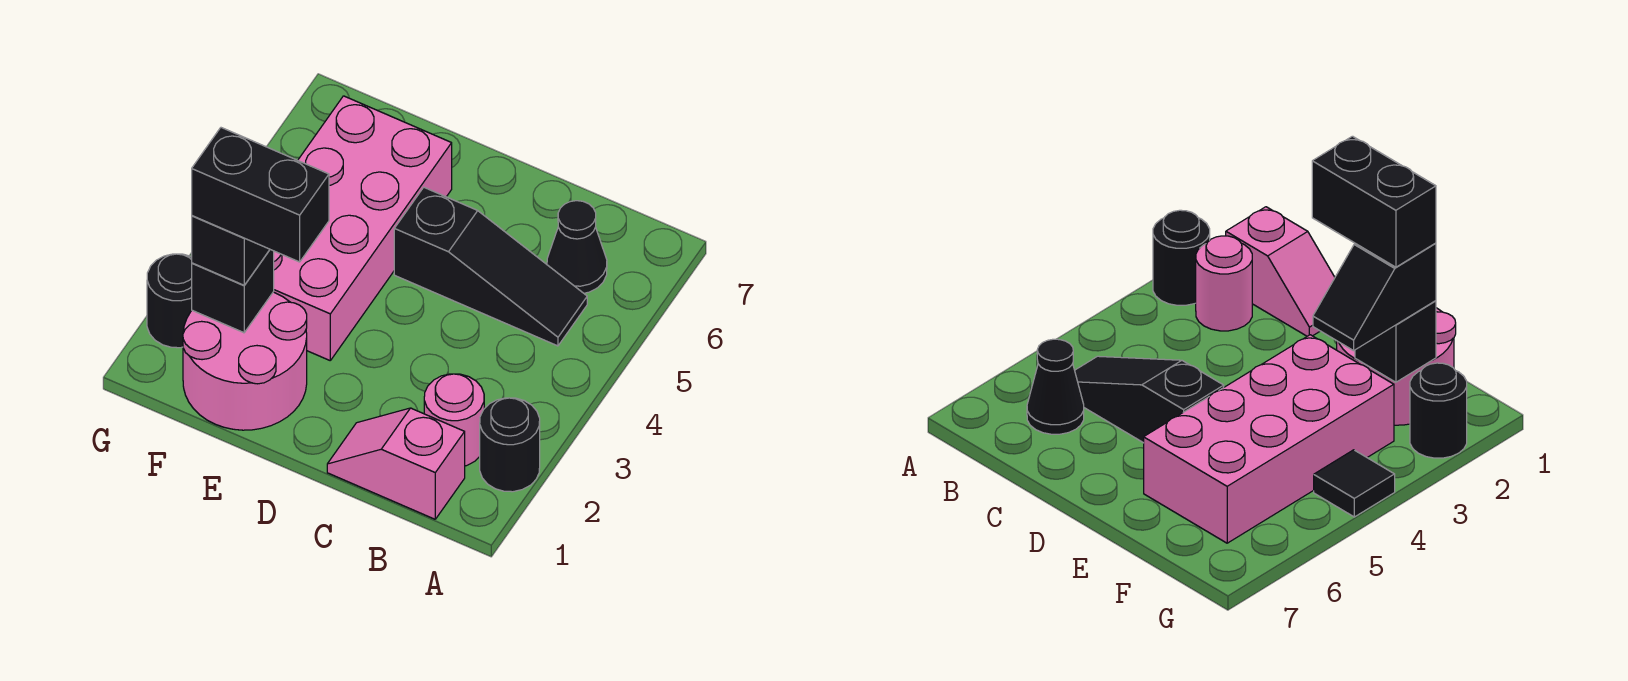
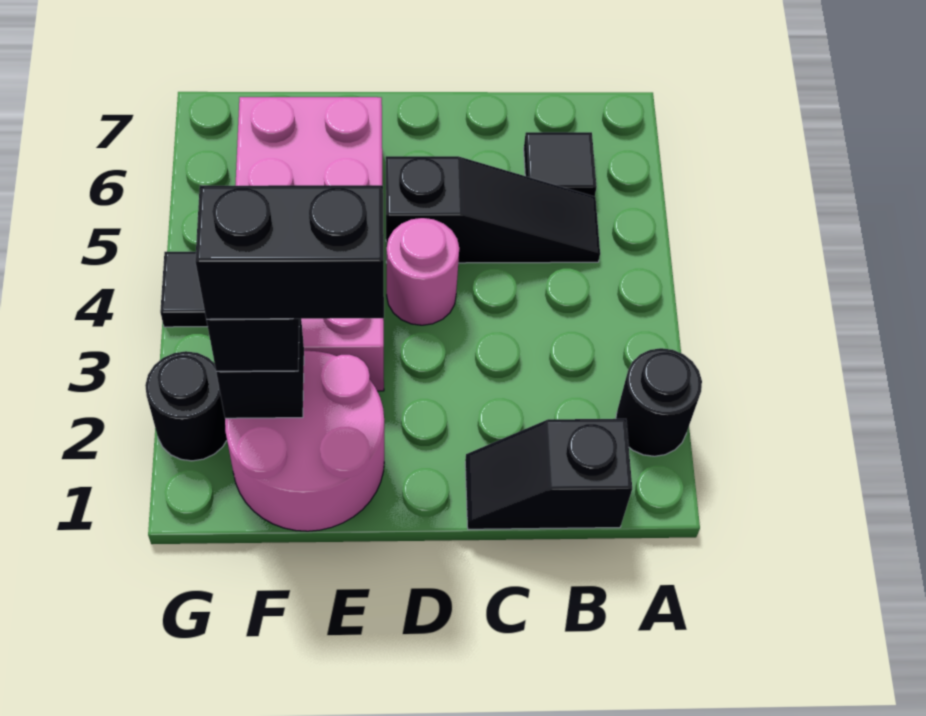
pink 1x2 slope [327,408,465,519] -> black 1x2 slope [465,419,632,529]
pink 1x1 round brick [424,374,484,466] -> pink 1x1 round brick moved to [387,218,459,325]
black 1x1 cone [547,201,607,293] -> black 1x1 tile [524,132,597,197]

